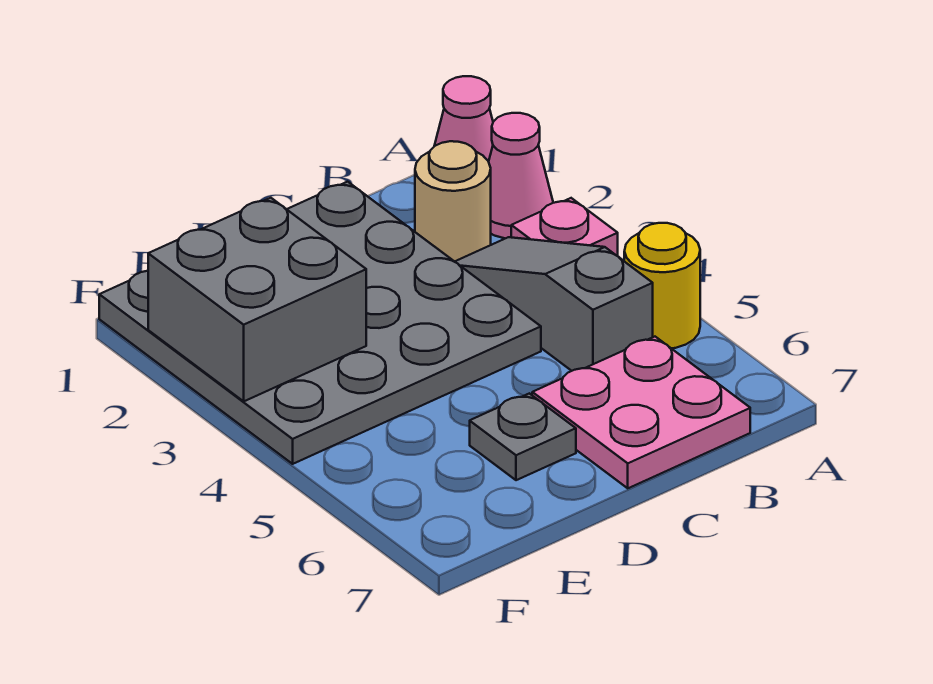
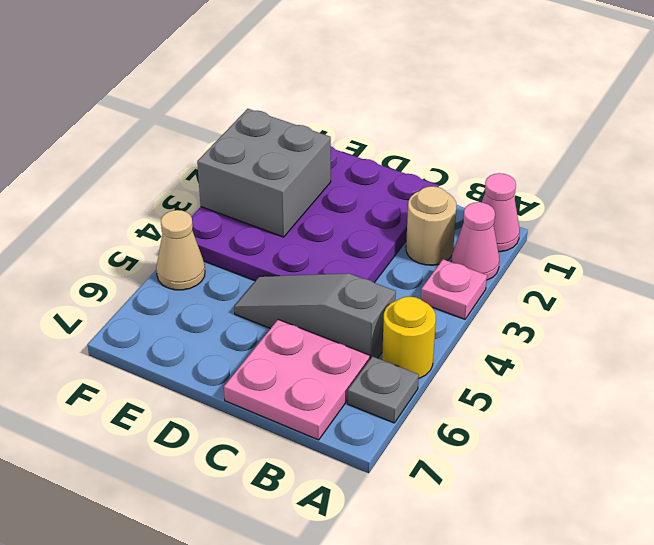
grey 1x3 slope [455,237,653,371] -> grey 1x3 slope turned to [234,273,396,359]
grey 4x4 plate [99,182,541,464] -> purple 4x4 plate [192,147,439,283]
grey 1x1 plate [470,393,576,480] -> grey 1x1 plate moved to [348,356,419,423]
none -> tan 1x1 cone [156,210,205,290]

